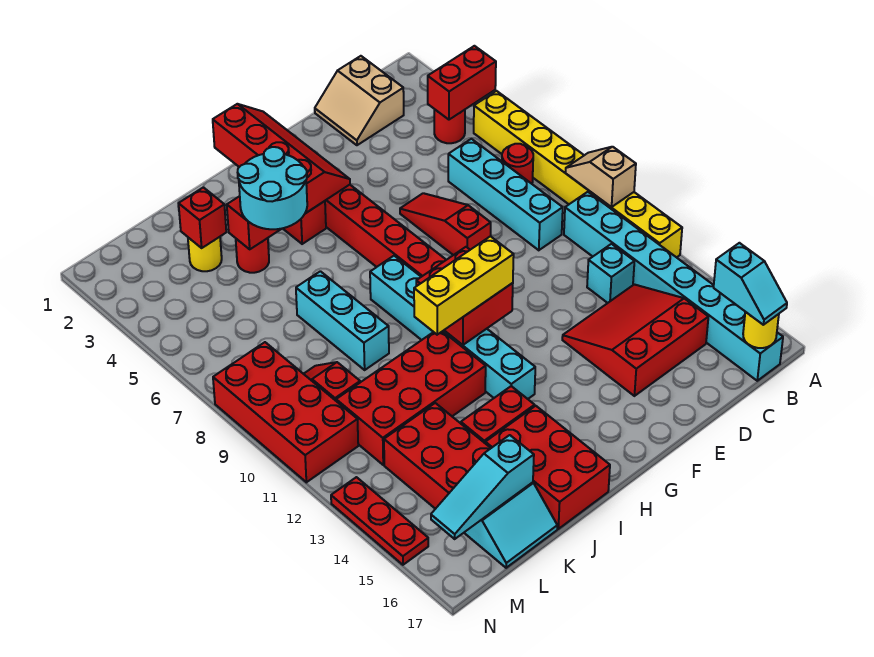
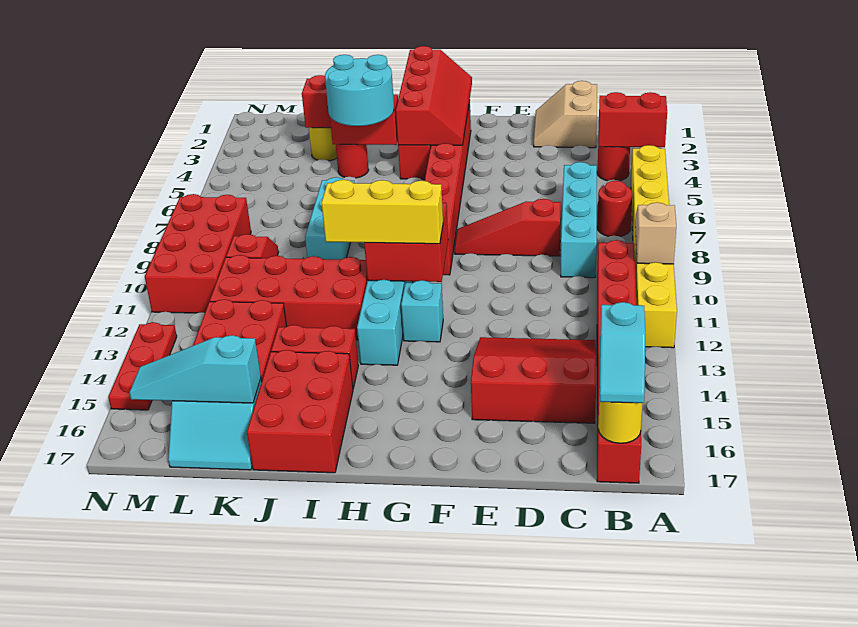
cyan 1x8 brick [564,192,783,381] -> red 1x8 brick [597,240,641,483]
cyan 1x1 brick [587,244,634,303] -> cyan 1x1 brick moved to [401,280,443,342]
red 1x3 slope [400,193,491,255] -> red 1x3 slope turned to [454,199,561,256]

